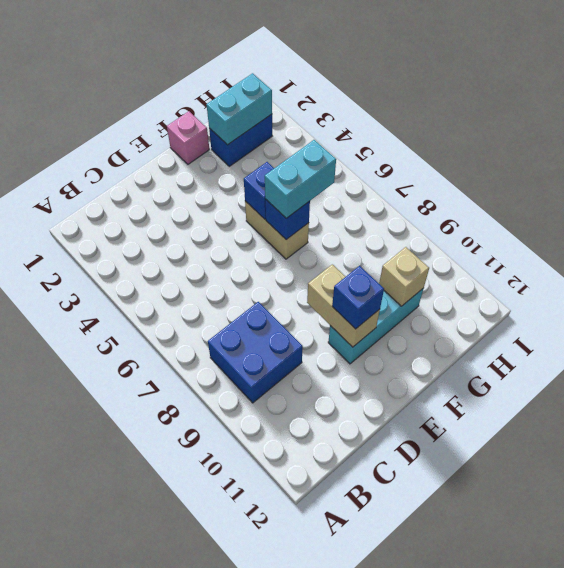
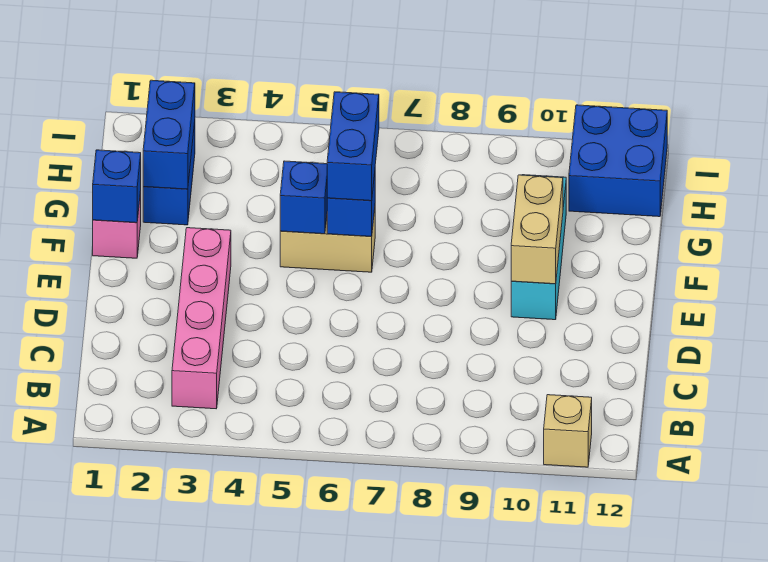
none -> pink 1x4 brick [172,228,231,409]
blue 2x2 brick [208,302,303,403] -> blue 2x2 brick moved to [569,105,667,217]
tan 1x2 brick [307,264,380,347] -> tan 1x2 brick turned to [511,175,563,284]
blue 1x1 brick [332,266,384,329] -> blue 1x1 brick moved to [93,150,141,223]
cyan 1x2 brick [265,140,336,218] -> blue 1x2 brick [327,92,379,201]
cyan 1x2 brick [207,73,272,145] -> blue 1x2 brick [143,80,195,189]
tan 1x1 brick [379,247,429,306] -> tan 1x1 brick moved to [544,395,592,467]

